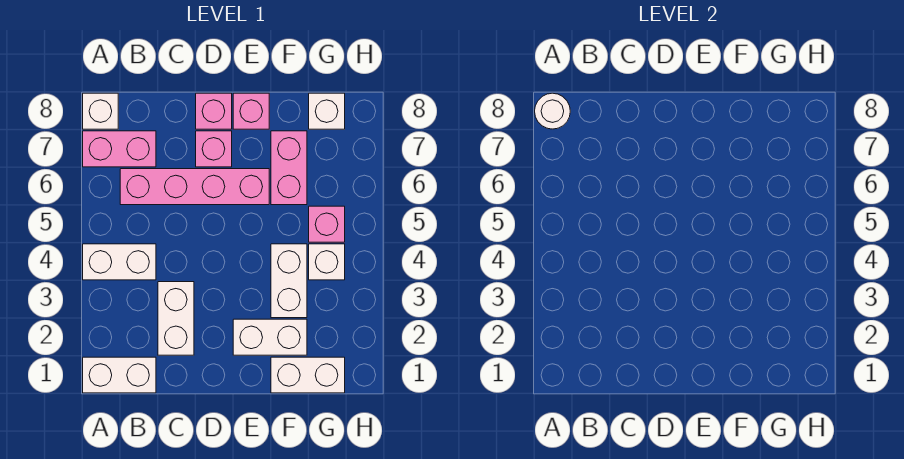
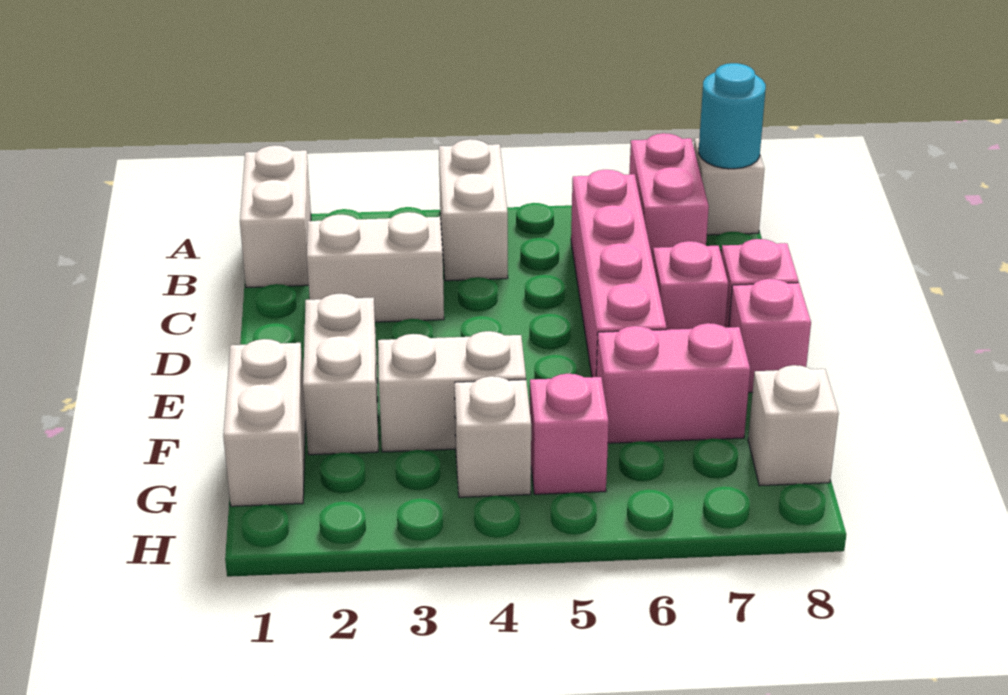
white 1x1 round brick [535,93,570,129] -> cyan 1x1 round brick [699,63,766,169]

